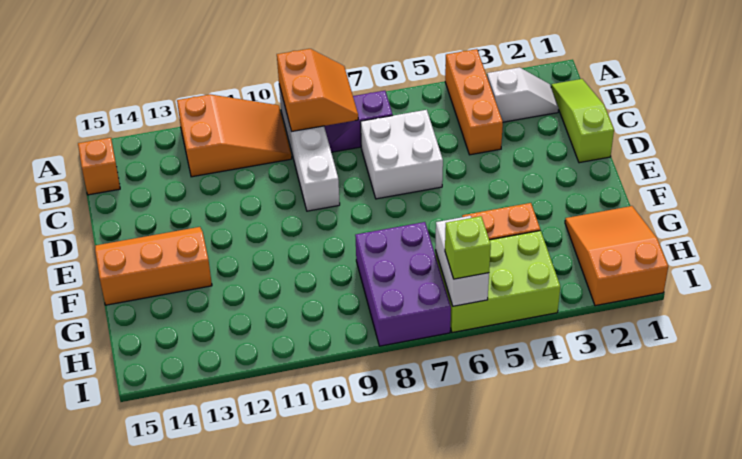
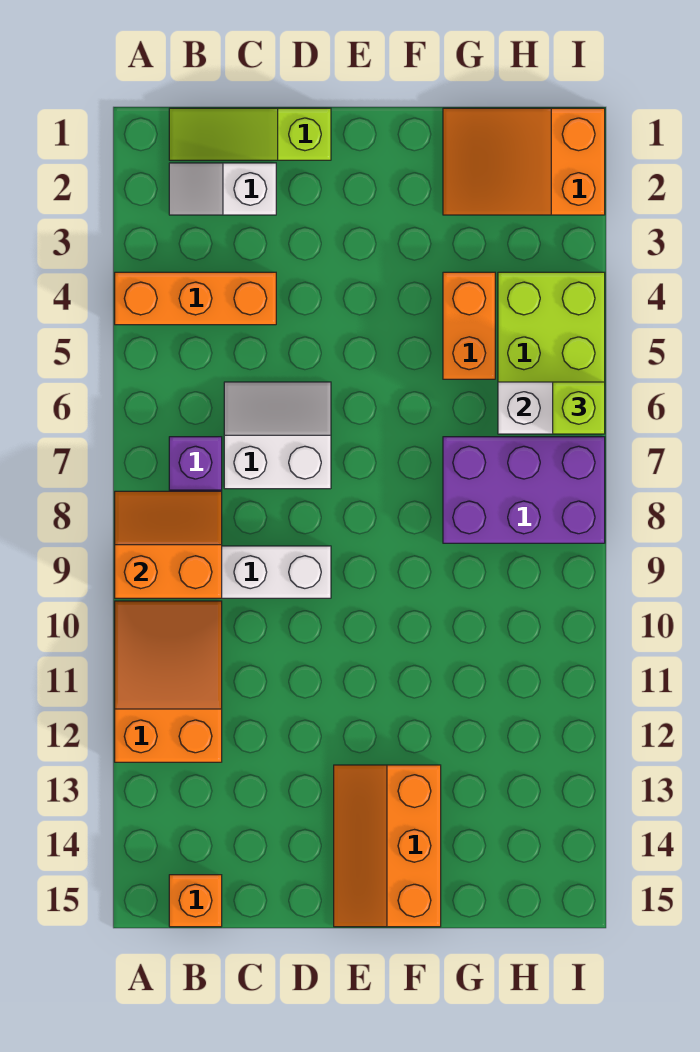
white 1x2 slope [487,68,559,122] -> white 1x2 slope turned to [169,163,276,215]
white 2x2 brick [361,110,443,199] -> white 2x2 slope [224,382,331,489]

